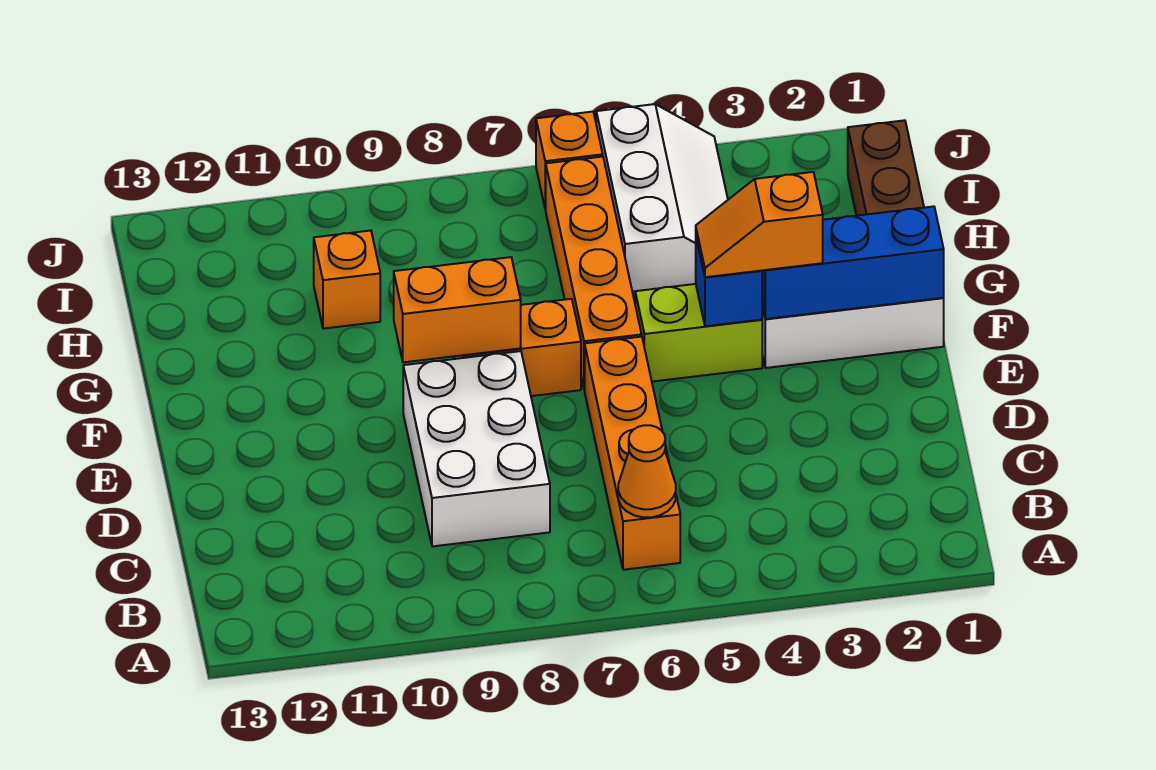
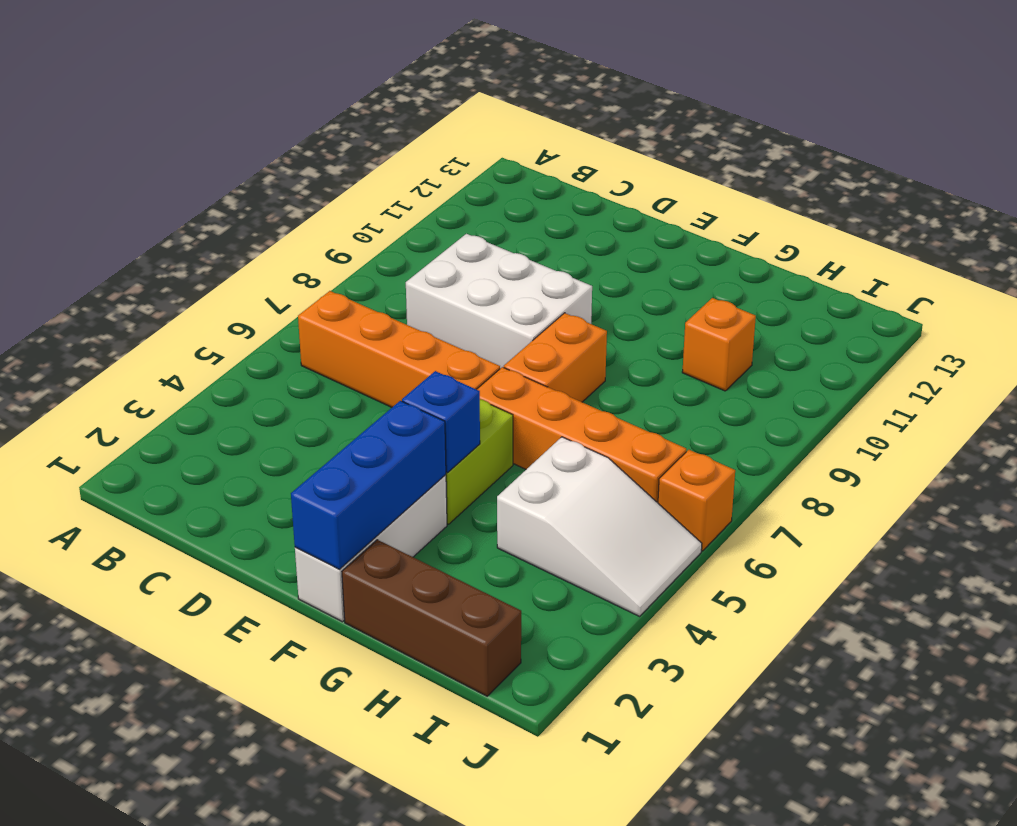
orange 1x1 cone [618,425,676,517] -> none
orange 1x2 slope [696,172,823,277] -> none
orange 1x2 brick [394,257,521,362] -> none
white 2x3 slope [596,104,728,292] -> white 2x3 slope turned to [497,437,702,616]

